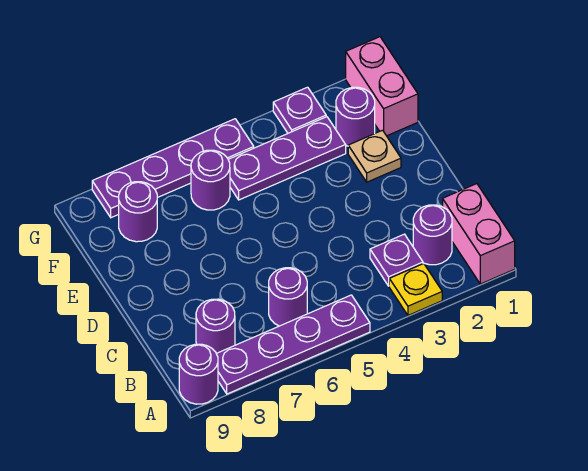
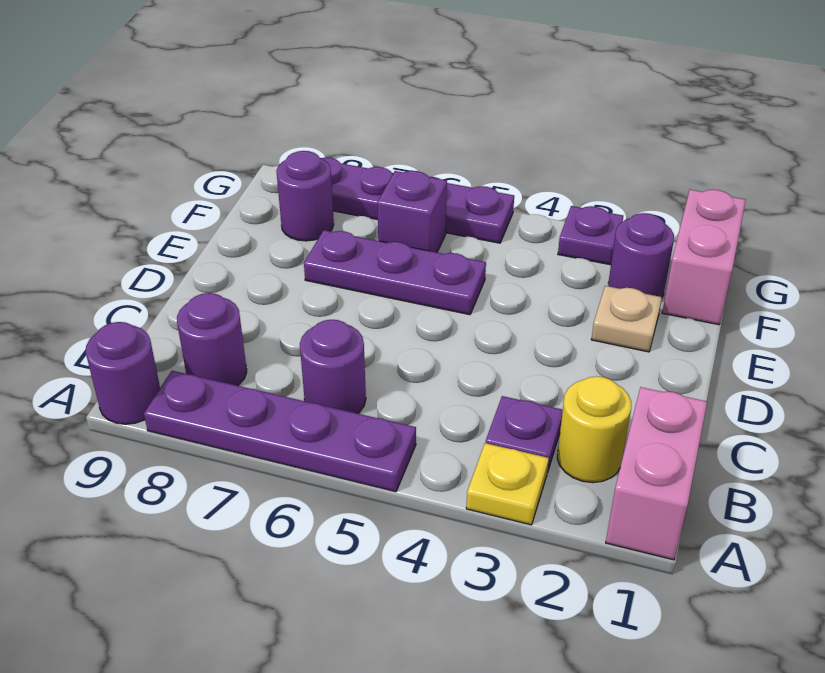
purple 1x1 round brick [413,205,452,265] -> yellow 1x1 round brick [557,376,631,483]
purple 1x3 plate [228,117,346,200] -> purple 1x3 plate moved to [304,230,486,315]
purple 1x1 round brick [191,150,230,210] -> purple 1x1 brick [377,171,447,252]

